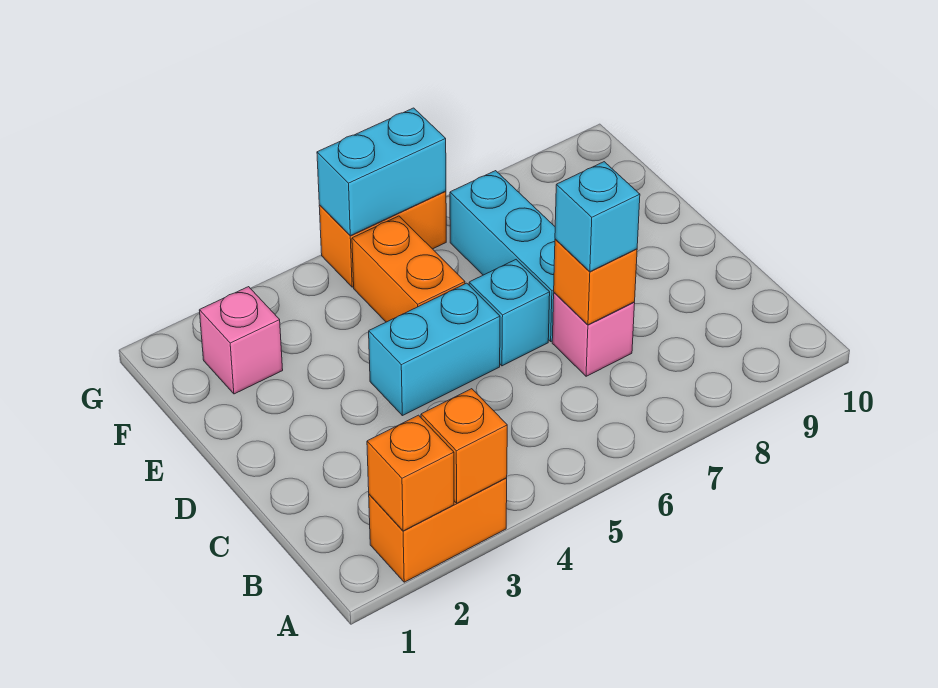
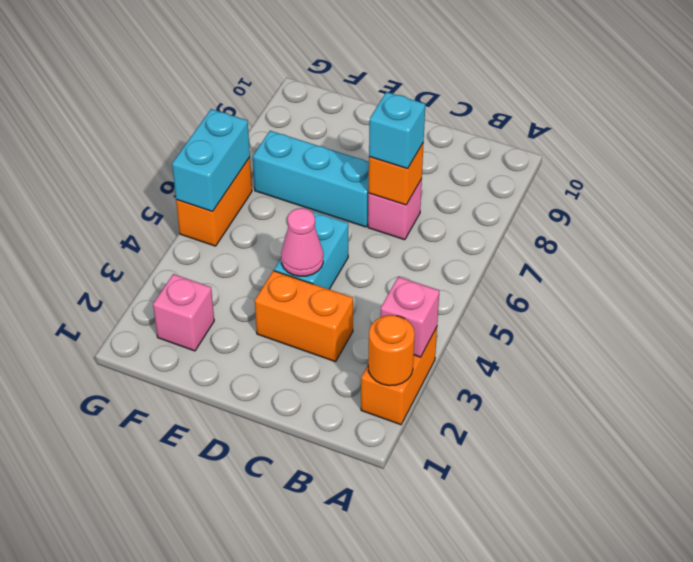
orange 1x1 brick [367,415,454,531] -> orange 1x1 round brick [368,315,415,386]
orange 1x1 brick [421,389,507,503] -> pink 1x1 brick [380,277,439,357]
none -> pink 1x1 cone [281,208,323,276]
cyan 1x1 brick [469,260,550,366] -> none
orange 1x2 brick [352,216,465,322] -> orange 1x2 brick moved to [255,271,353,362]

